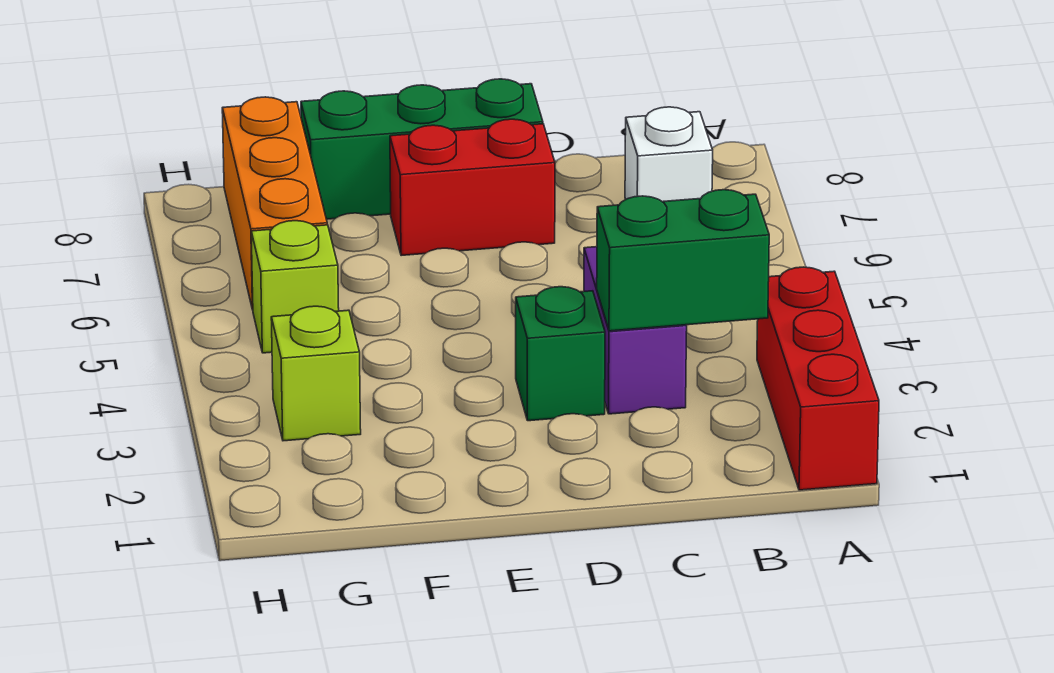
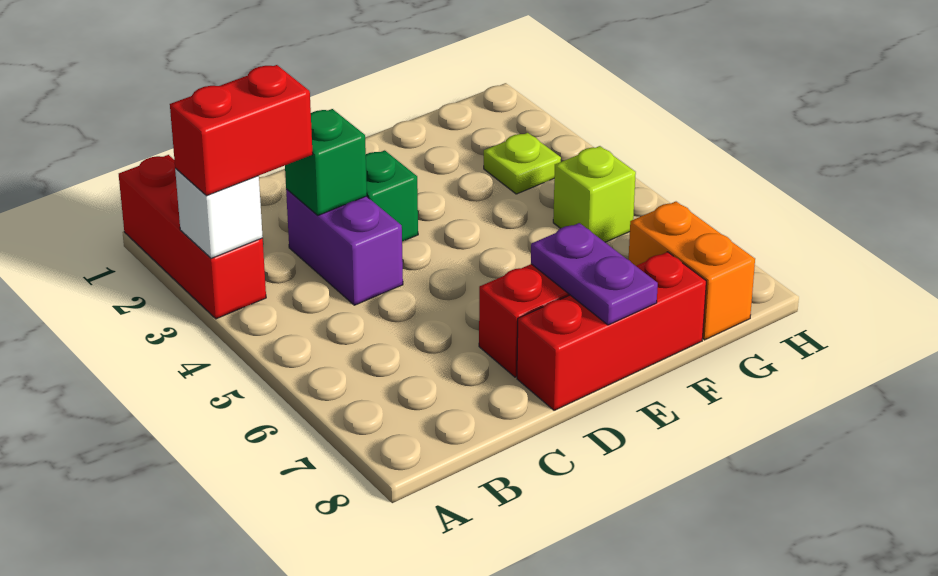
none -> red 1x2 brick [170,65,313,196]
green 1x2 brick [597,190,769,331] -> green 1x1 brick [285,109,367,215]
white 1x1 brick [625,107,713,202] -> white 1x1 brick moved to [175,168,263,258]
green 1x3 brick [301,79,543,219] -> red 1x3 brick [517,252,706,410]
none -> purple 1x2 plate [531,223,658,325]
lime 1x1 brick [271,306,361,441] -> lime 1x1 plate [484,133,561,194]
orange 1x3 brick [222,97,327,310] -> orange 1x2 brick [629,202,755,340]

